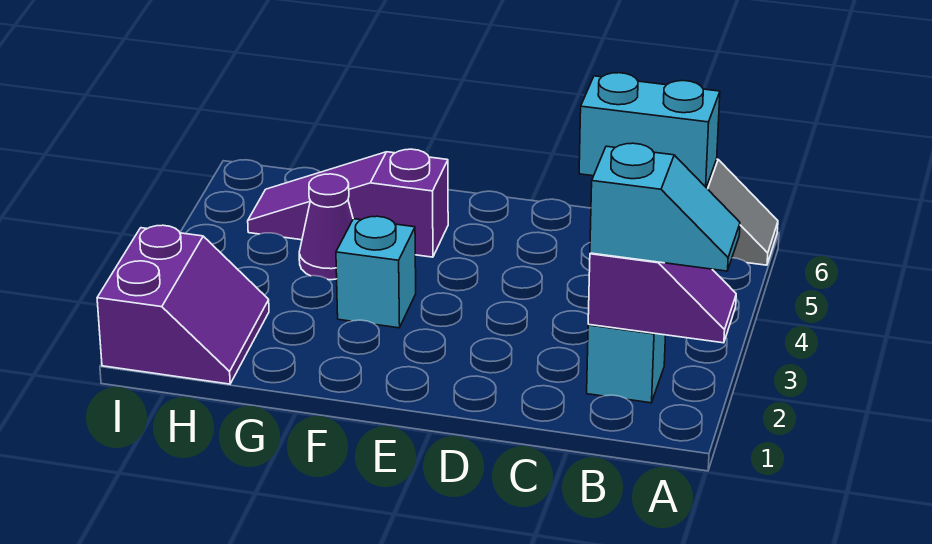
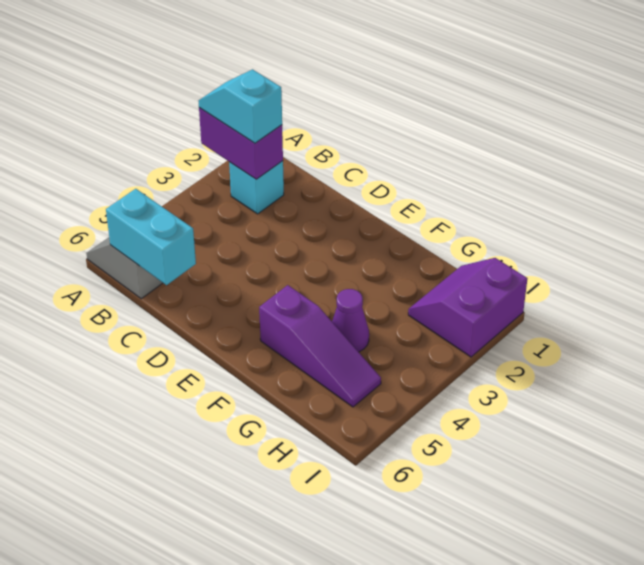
purple 1x2 slope [588,253,736,343] -> purple 1x2 brick [199,108,283,179]
cyan 1x1 brick [336,216,416,328] -> none

